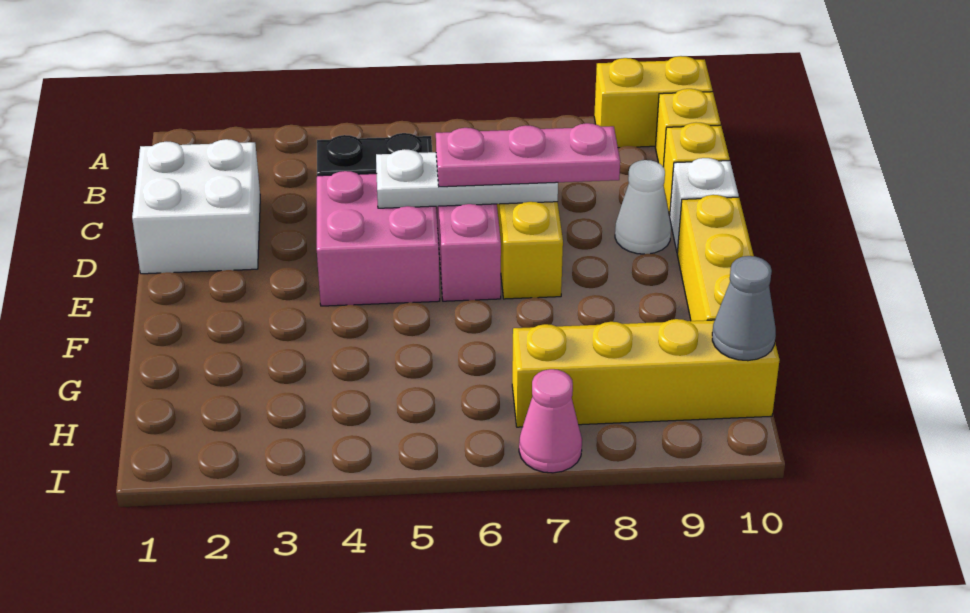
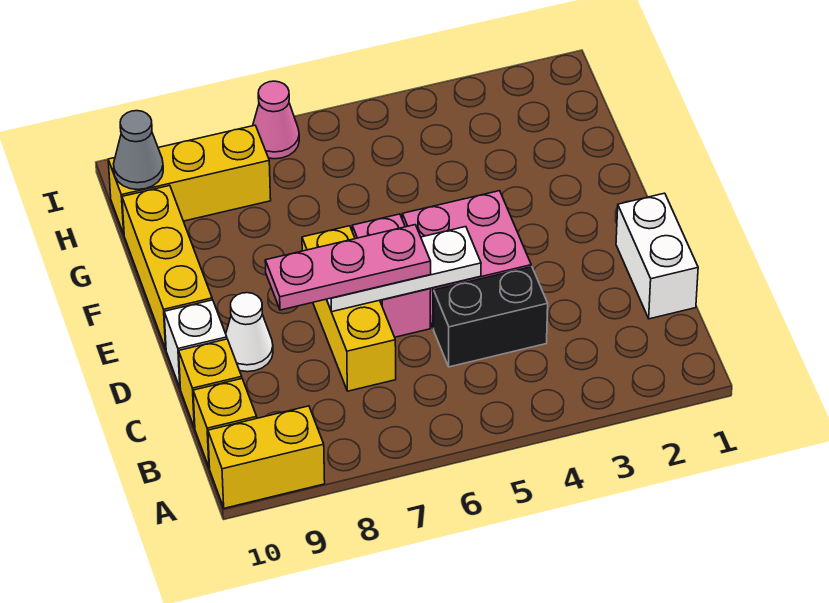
white 2x2 brick [132,139,260,274] -> white 1x2 brick [616,193,698,319]
yellow 1x4 brick [512,319,780,427] -> yellow 1x3 brick [108,125,271,234]

